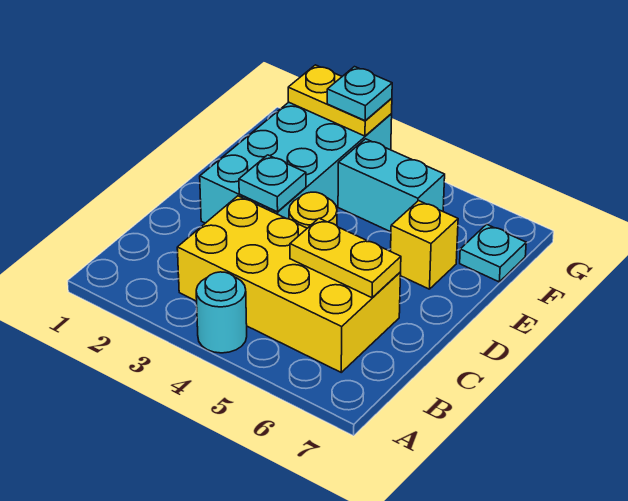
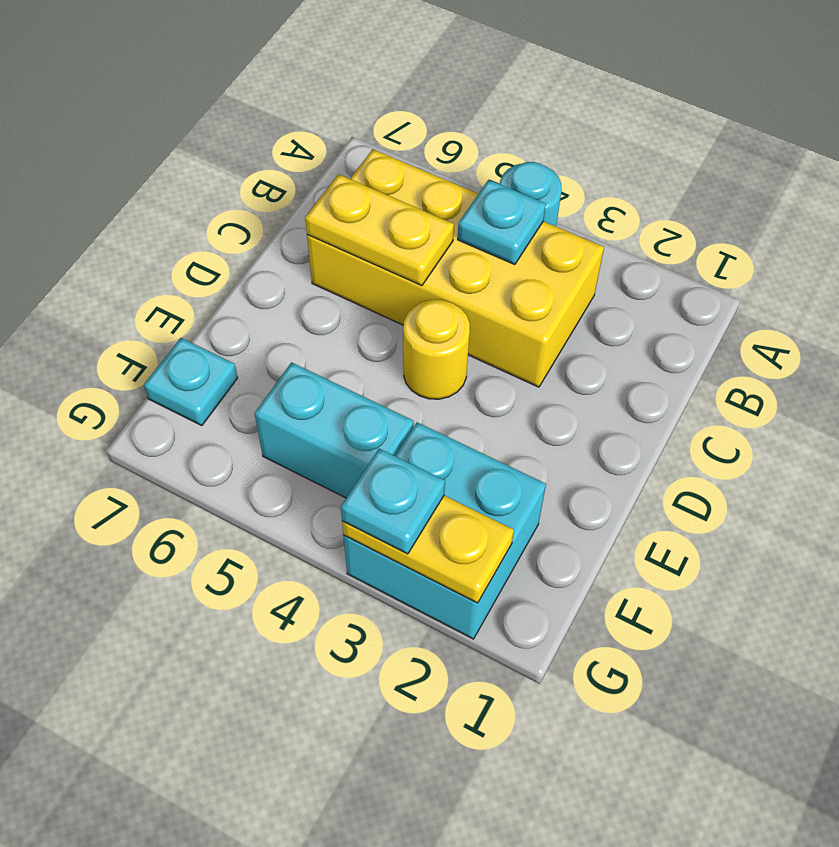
cyan 2x4 brick [200,102,392,223] -> cyan 2x2 brick [343,422,546,639]
cyan 1x1 plate [239,155,306,212] -> cyan 1x1 plate moved to [458,180,546,265]
yellow 1x1 brick [391,201,458,289] -> none

